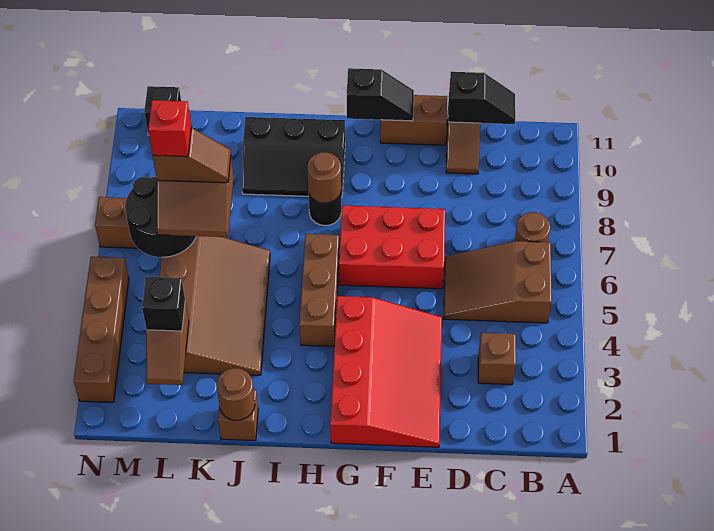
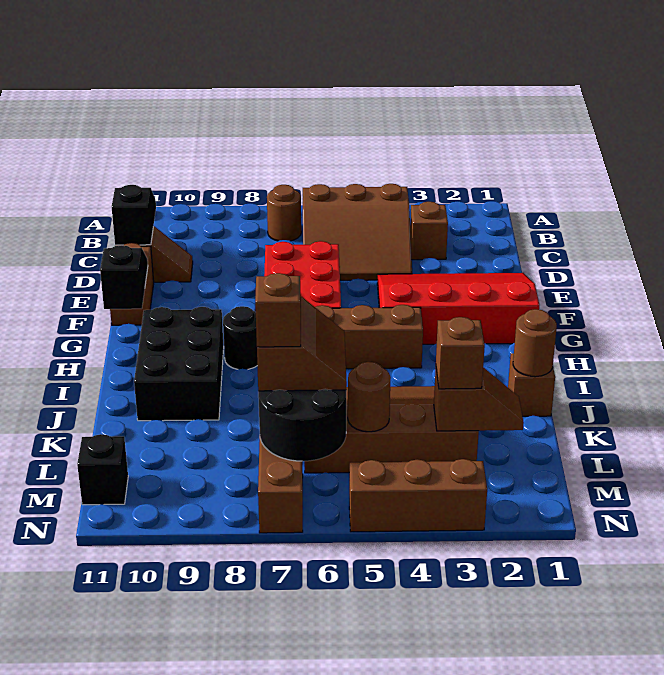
brown 2x3 slope [443,241,552,323] -> brown 3x3 slope [303,184,412,280]
brown 1x1 round brick [307,152,341,203] -> brown 1x1 round brick moved to [348,362,391,432]
black 2x3 slope [242,117,345,198] -> black 2x3 brick [134,307,224,421]
black 1x1 brick [142,277,185,331] -> brown 1x1 brick [436,317,485,389]
red 1x1 brick [148,100,191,157] -> none
brown 1x4 brick [74,257,129,402] -> brown 1x3 brick [349,459,487,532]

